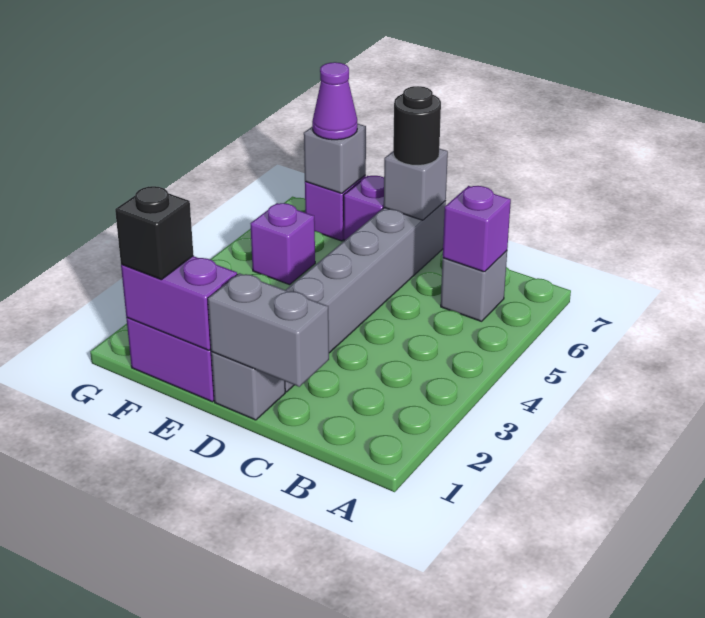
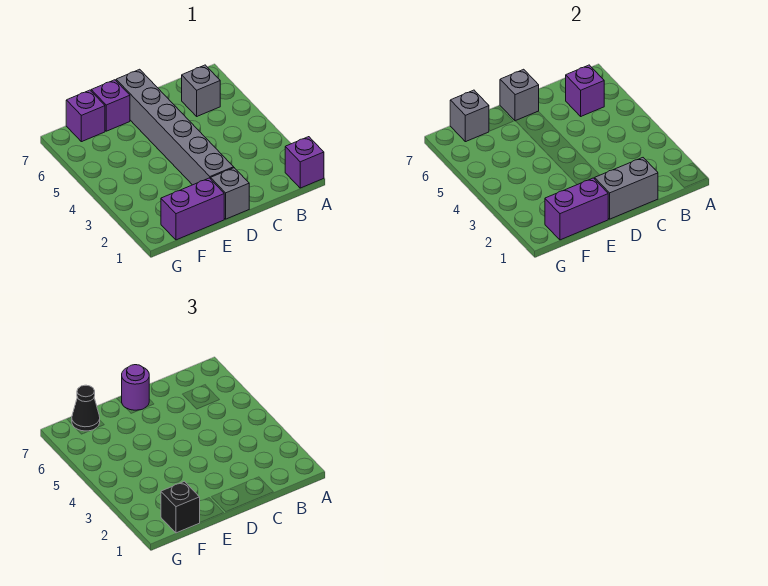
black 1x1 round brick [393,86,441,166] -> purple 1x1 round brick [122,365,149,410]
purple 1x1 brick [250,203,315,285] -> purple 1x1 brick moved to [285,137,324,188]
purple 1x1 cone [312,62,357,140] -> black 1x1 cone [72,385,100,431]

